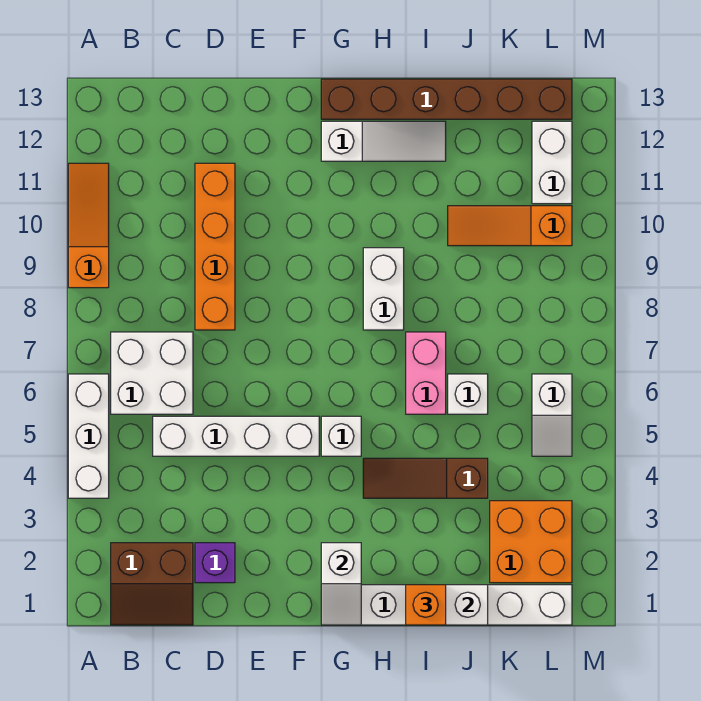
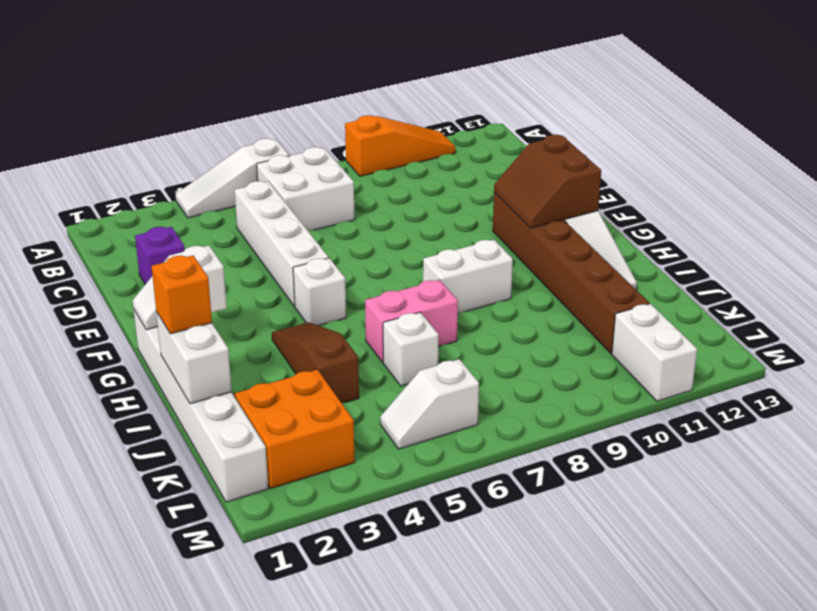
white 1x3 brick [68,374,109,498] -> white 1x3 slope [176,138,289,218]
brown 2x2 slope [111,543,193,625] -> brown 2x2 slope moved to [494,135,601,228]
orange 1x4 brick [195,163,235,330] -> none
brown 1x6 brick [321,79,572,119] -> brown 1x6 brick moved to [493,192,649,354]
orange 1x3 slope [448,206,572,246] -> none
white 1x2 brick [532,121,572,204] -> white 1x2 brick turned to [612,304,697,401]

